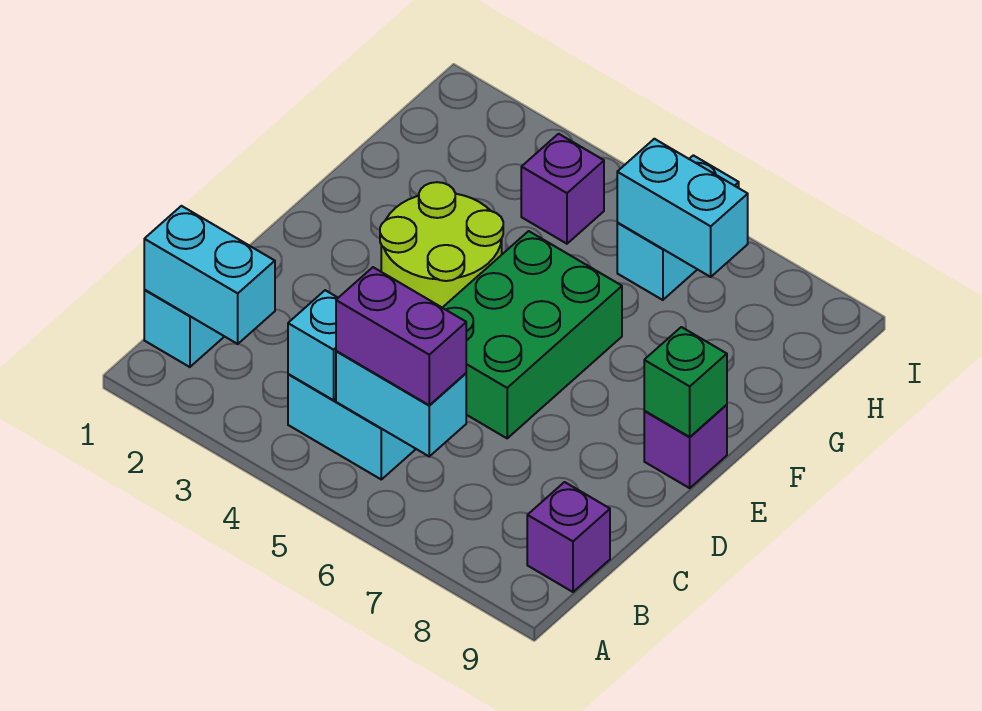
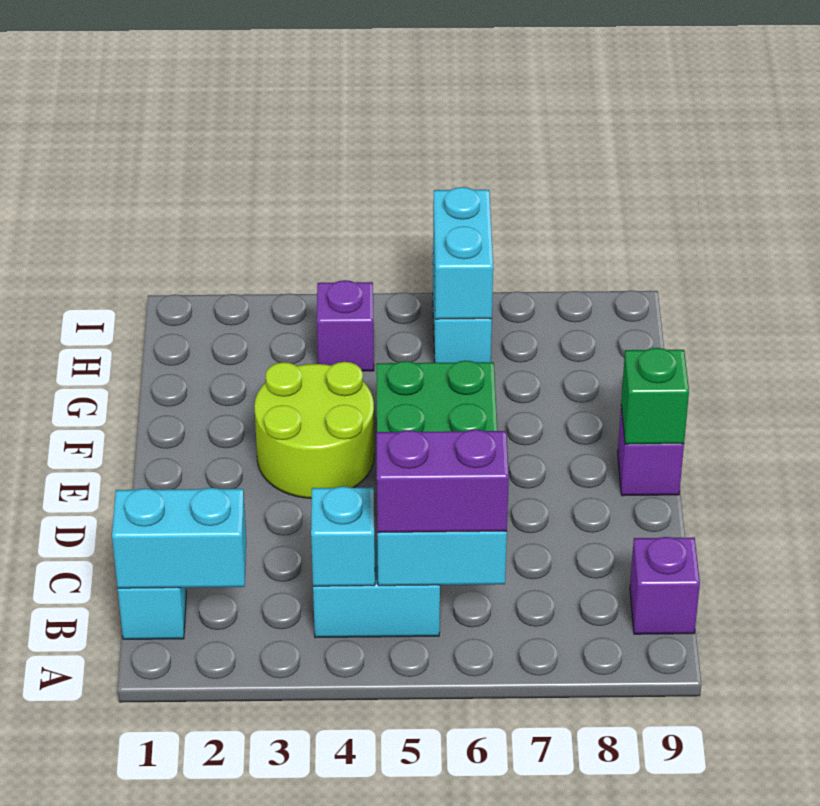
cyan 1x2 brick [617,139,748,277] -> cyan 1x2 brick turned to [433,187,493,319]

